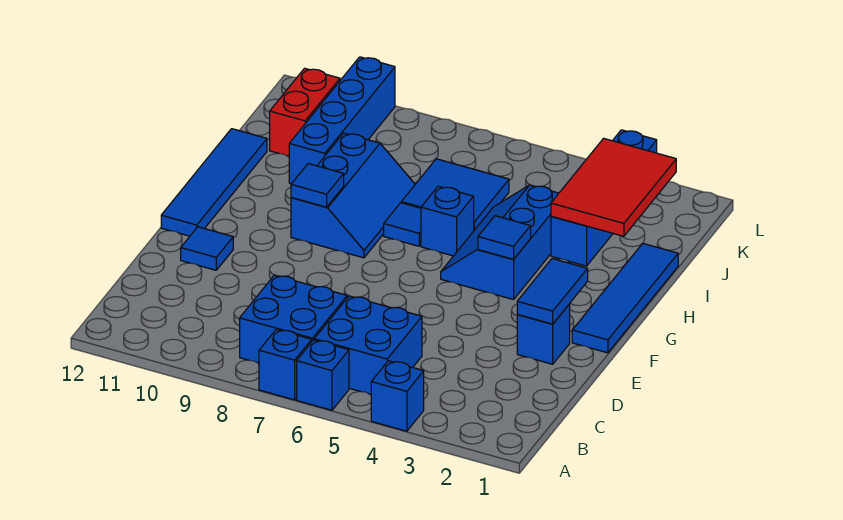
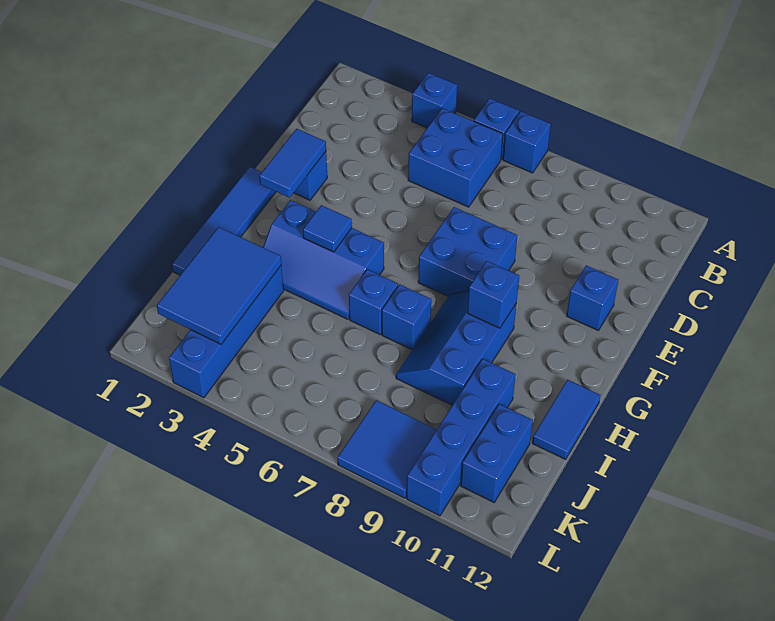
blue 2x2 brick [240,275,347,363] -> blue 2x2 brick moved to [418,207,517,296]
blue 1x1 tile [181,227,233,270] -> blue 1x1 brick [567,265,618,330]
blue 1x4 tile [161,129,267,236] -> blue 1x2 tile [532,380,600,459]
blue 2x3 slope [441,185,559,300] -> blue 2x3 slope turned to [263,200,384,319]
blue 1x1 tile [291,164,344,207] -> blue 1x1 brick [467,261,519,328]
blue 1x1 tile [384,203,421,246] -> blue 1x1 brick [382,285,431,350]
red 2x3 tile [551,138,676,236] -> blue 2x3 tile [157,227,281,344]
blue 2x2 tile [401,159,509,230] -> blue 2x2 tile moved to [338,400,437,498]
red 1x2 brick [270,68,340,156] -> blue 1x2 brick [461,404,533,502]

